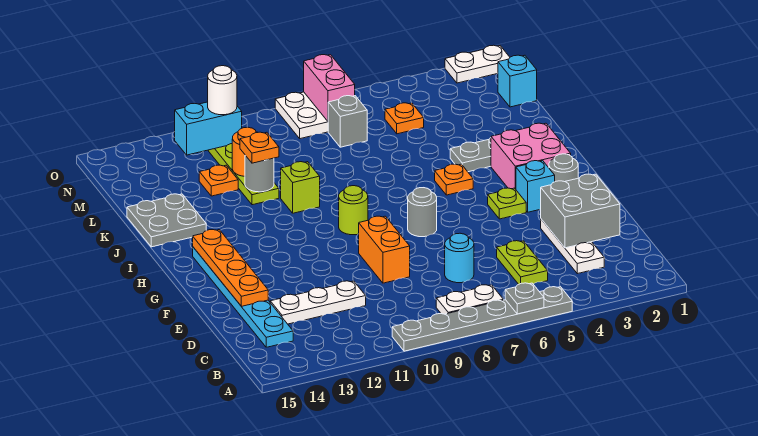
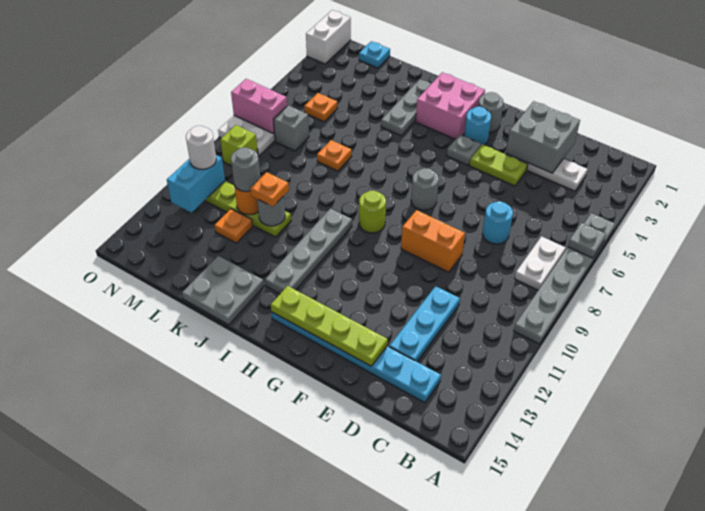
lime 1x2 plate [497,241,548,284] -> lime 1x2 plate moved to [469,144,528,186]
white 1x3 plate [270,281,366,324] -> cyan 1x3 plate [389,286,460,362]
orange 1x4 plate [193,230,268,306] -> lime 1x4 plate [271,286,388,366]
cyan 1x1 brick [516,161,555,212] -> cyan 1x1 round brick [464,107,491,145]
lime 1x1 plate [488,188,526,219] -> grey 1x1 plate [447,135,481,165]
orange 1x1 plate [435,164,473,195] -> orange 1x1 plate moved to [317,140,352,171]
none -> grey 1x4 plate [265,208,352,294]
lime 1x1 brick [281,162,320,213] -> lime 1x1 brick moved to [220,125,258,166]
none -> grey 1x1 round brick [231,147,260,192]
cyan 1x1 brick [498,55,537,107] -> cyan 1x1 plate [359,41,390,68]
white 1x2 plate [445,45,510,83] -> white 1x2 brick [306,10,351,64]

